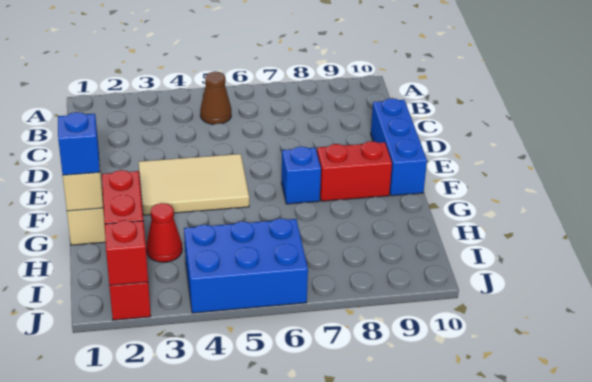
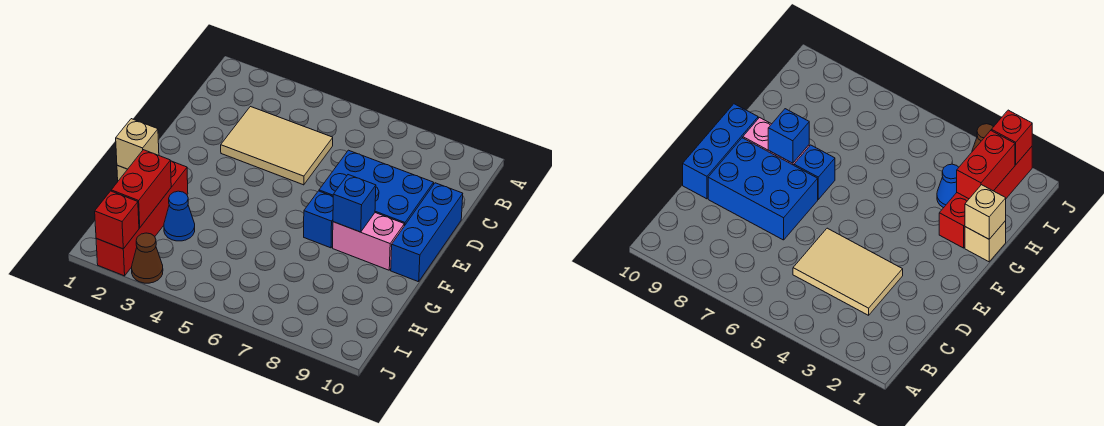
brown 1x1 cone [200,72,231,124] -> brown 1x1 cone moved to [132,233,163,283]
tan 2x3 tile [139,154,249,215] -> tan 2x3 tile moved to [221,107,333,185]
red 1x2 brick [317,141,392,201] -> pink 1x2 brick [333,213,404,270]
blue 1x1 brick [58,112,100,175] -> blue 1x1 brick moved to [333,175,376,232]
red 1x1 cone [146,203,182,262] -> blue 1x1 cone [164,191,195,241]
blue 2x3 brick [184,218,308,313] -> blue 2x3 brick moved to [319,150,434,226]

